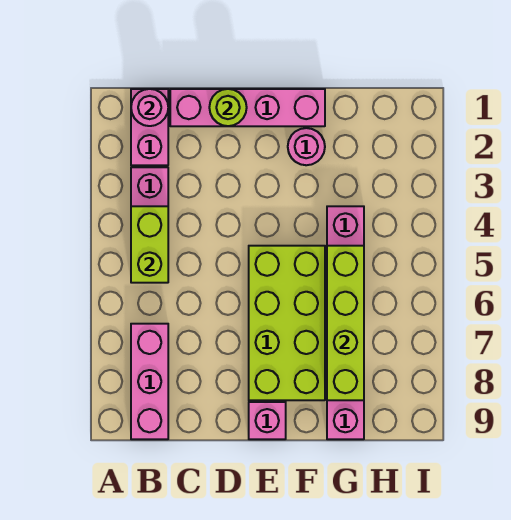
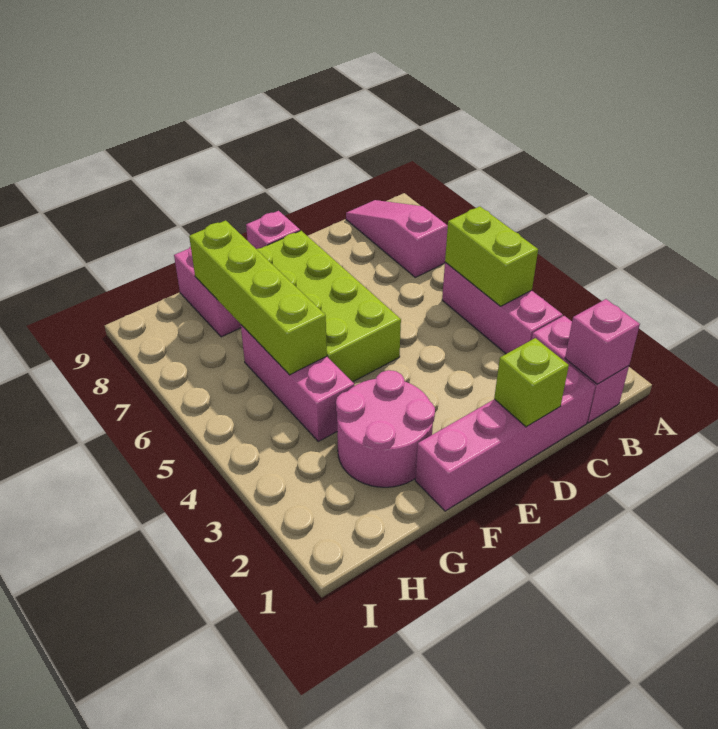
pink 1x1 round brick [131,89,168,126] -> pink 1x1 brick [565,299,640,384]
pink 1x3 brick [131,324,168,439] -> pink 1x3 slope [346,200,448,277]
lime 1x1 round brick [209,89,247,126] -> lime 1x1 brick [494,338,569,427]
pink 1x1 round brick [288,128,325,165] -> pink 2x2 round brick [336,370,435,487]

